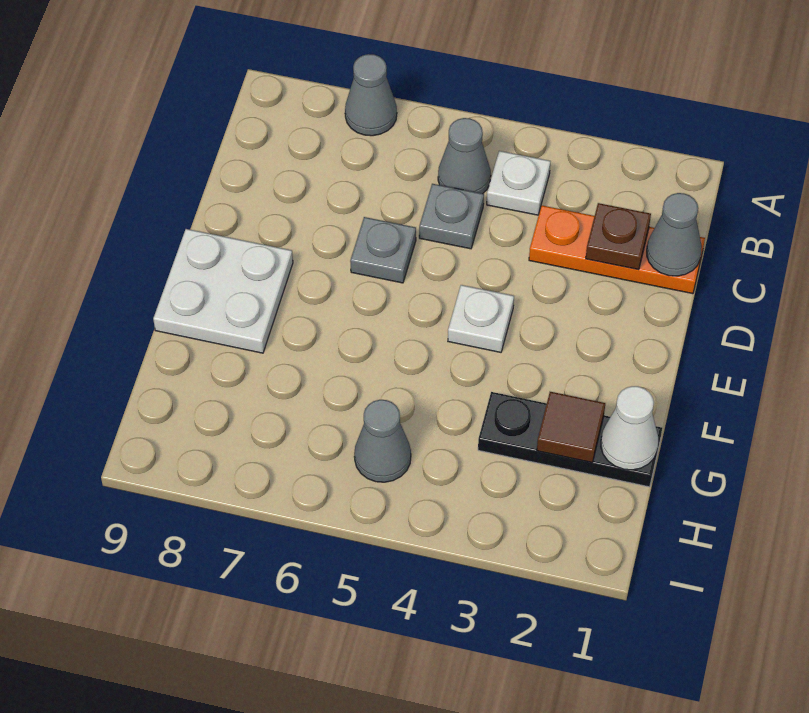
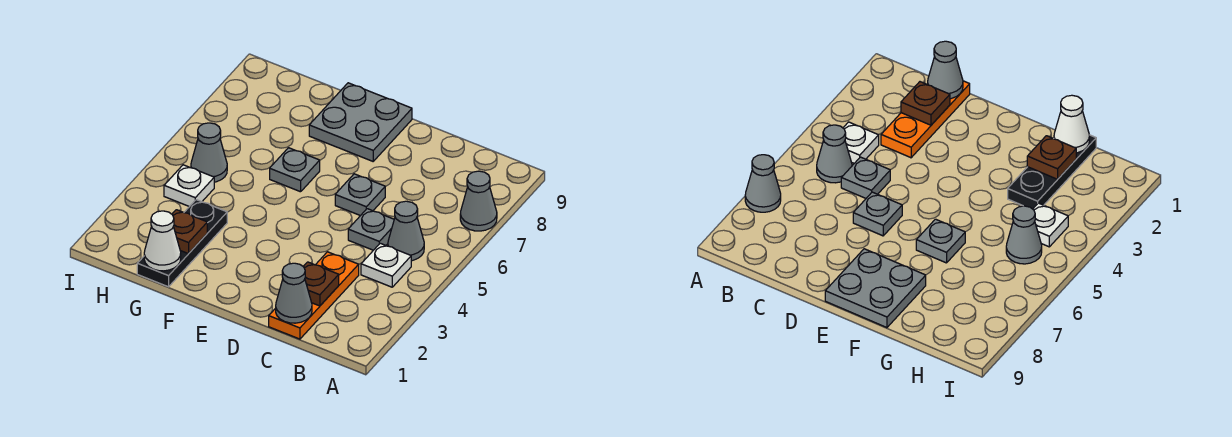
white 1x1 plate [448,285,514,352] -> white 1x1 plate moved to [164,165,214,207]
white 2x2 plate [153,229,293,353] -> grey 2x2 plate [309,83,412,161]
none -> grey 1x1 plate [270,148,320,192]
brown 1x1 tile [537,392,605,463] -> brown 1x1 plate [172,210,207,254]

